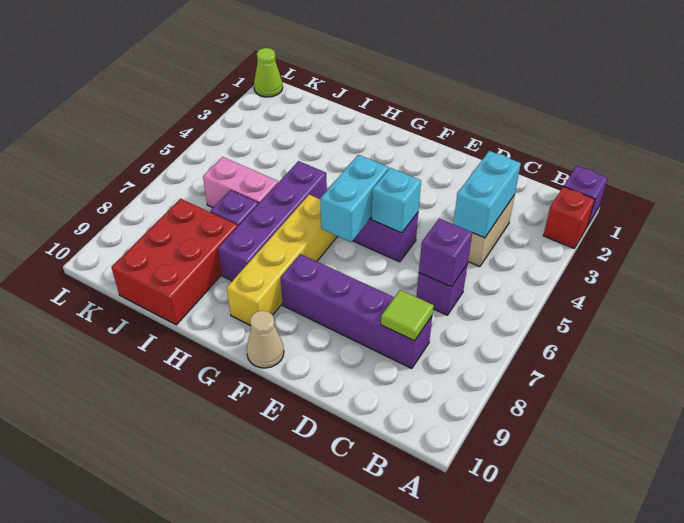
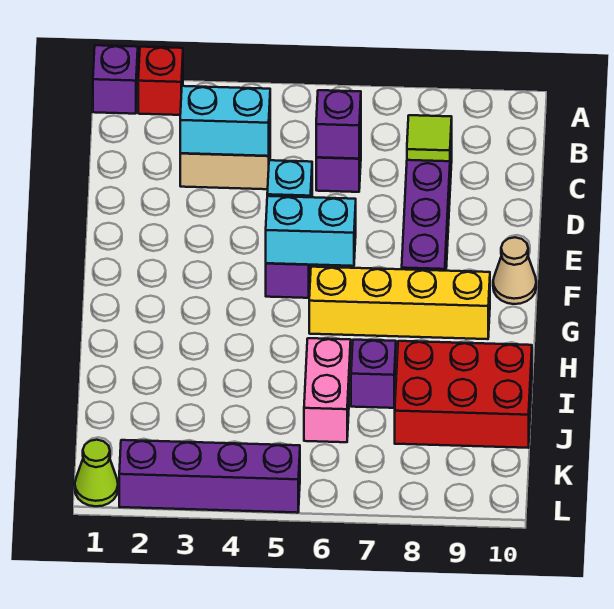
purple 1x4 brick [218,161,327,281] -> purple 1x4 brick moved to [119,440,300,513]

